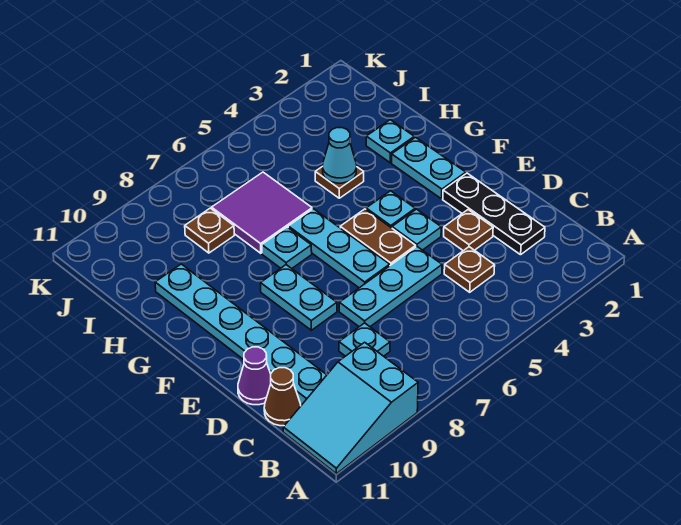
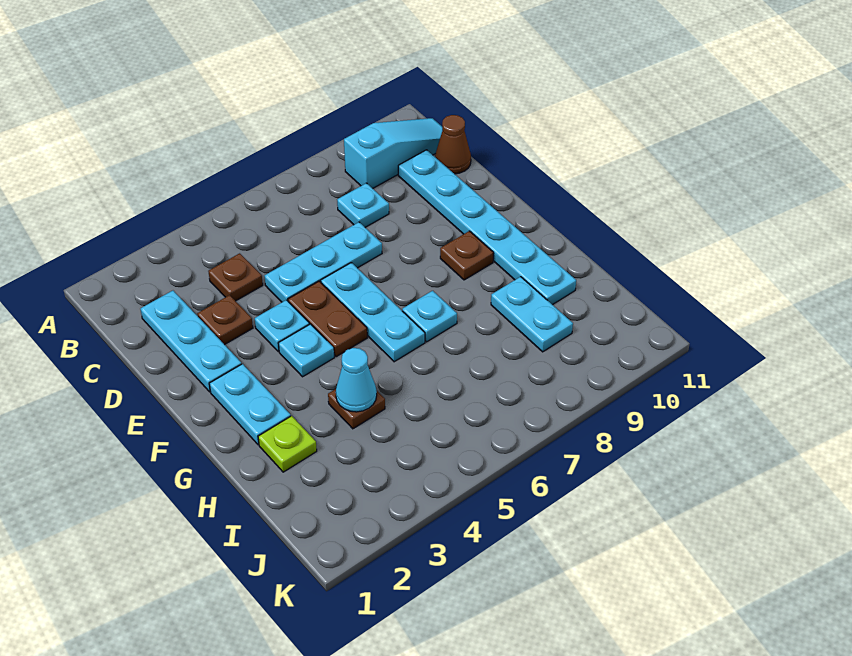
cyan 2x3 slope [283,342,418,474] -> cyan 1x3 slope [344,118,442,188]
black 1x3 plate [443,173,545,255] -> cyan 1x3 plate [140,291,241,392]
purple 1x1 cone [238,347,271,405] -> none
cyan 1x2 plate [261,265,337,330] -> cyan 1x2 plate moved to [491,277,573,352]
cyan 1x1 plate [366,120,414,163] -> lime 1x1 plate [258,416,317,472]
purple 2x2 tile [212,172,312,253] -> none
brown 1x1 plate [185,208,234,253] -> brown 1x1 plate moved to [440,231,493,280]

